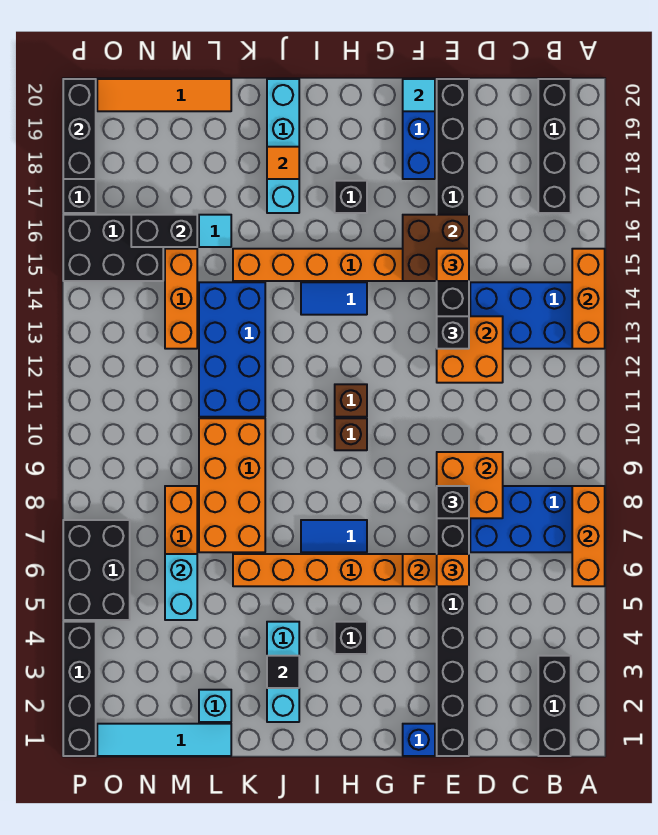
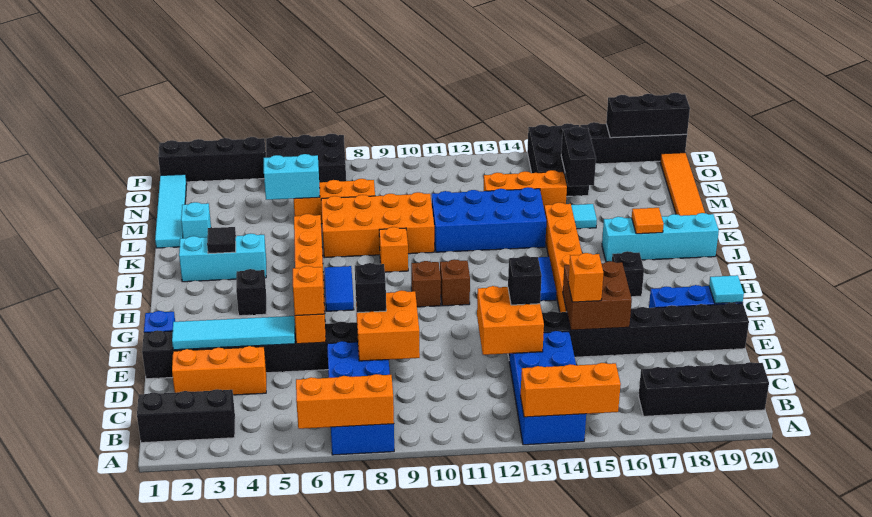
none -> orange 1x3 brick [172,346,266,395]
none -> cyan 1x4 tile [172,316,295,350]
none -> orange 1x1 brick [379,227,408,272]

